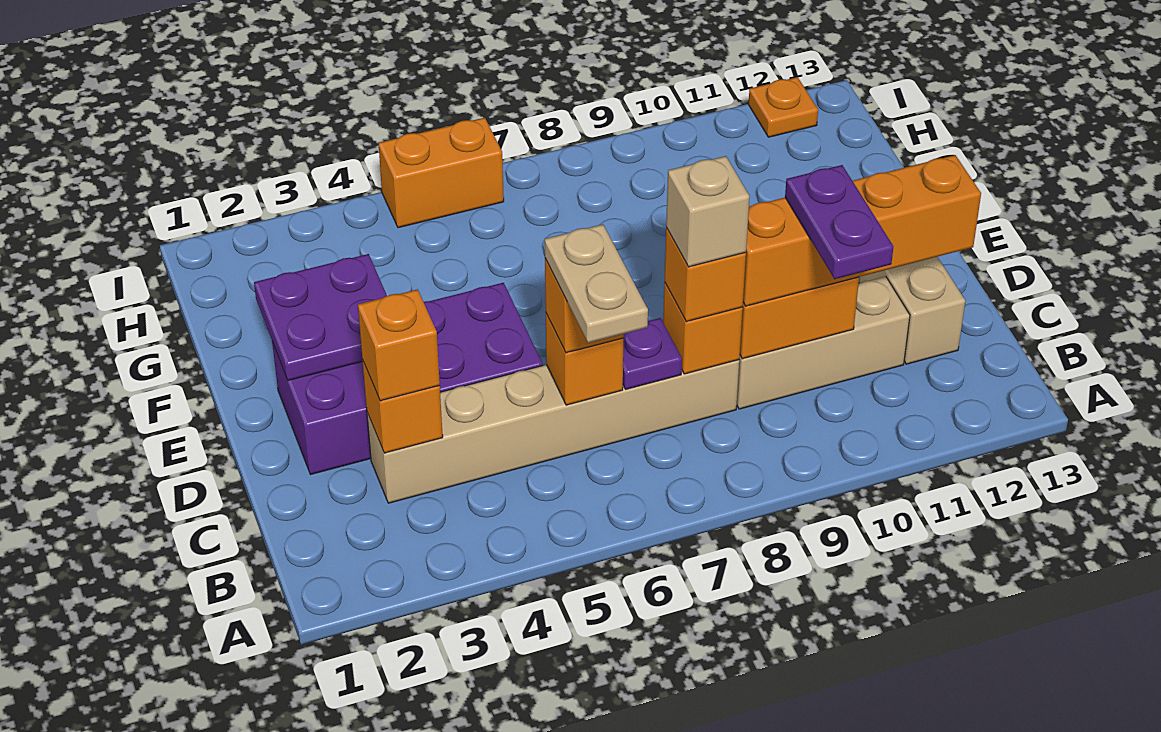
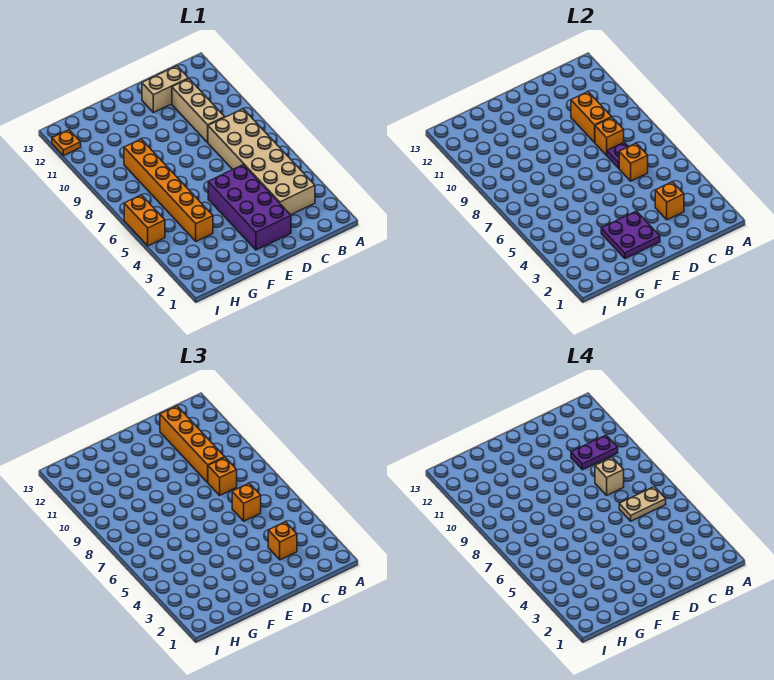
tan 1x6 brick [367,360,739,503] -> tan 2x6 brick [208,109,315,215]
none -> orange 1x6 brick [124,139,213,241]

